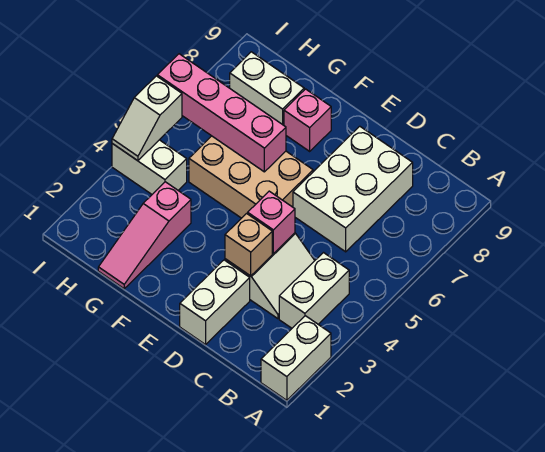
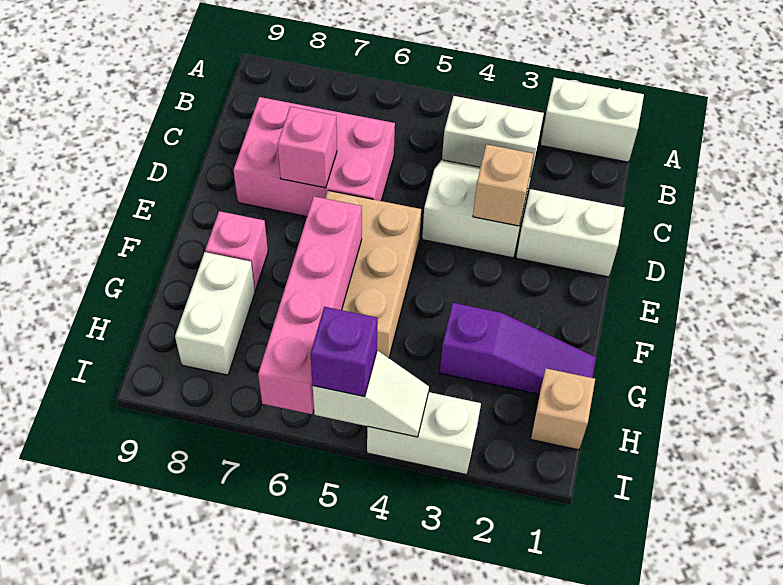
white 2x3 brick [293,126,413,252] -> pink 2x3 brick [233,97,395,216]
pink 1x1 brick [248,191,295,253] -> pink 1x1 brick moved to [278,107,337,188]
pink 1x3 slope [98,182,191,289] -> purple 1x3 slope [440,303,596,394]
none -> tan 1x1 brick [531,368,595,450]
white 1x2 brick [112,140,187,194] -> white 1x2 brick turned to [367,392,481,475]
none -> purple 1x1 brick [310,307,378,396]

